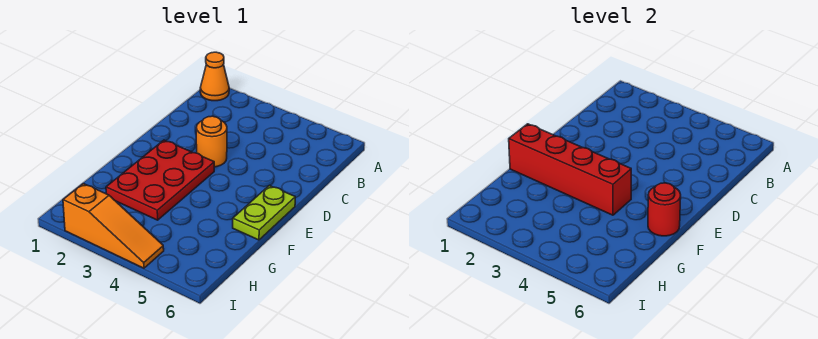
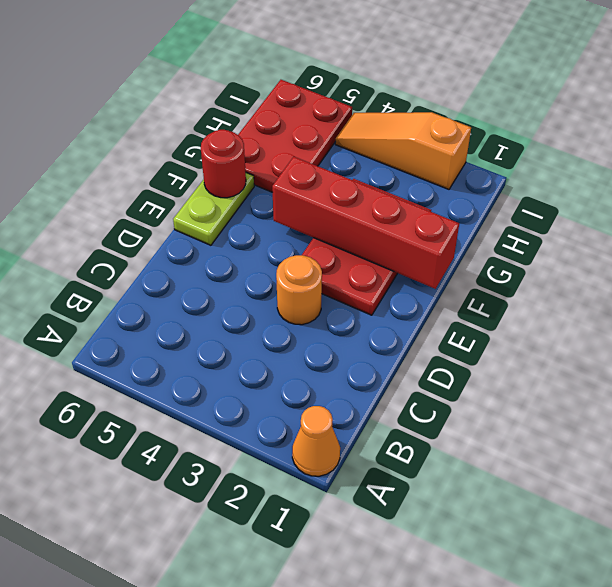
none -> red 2x3 plate [238,80,352,192]

